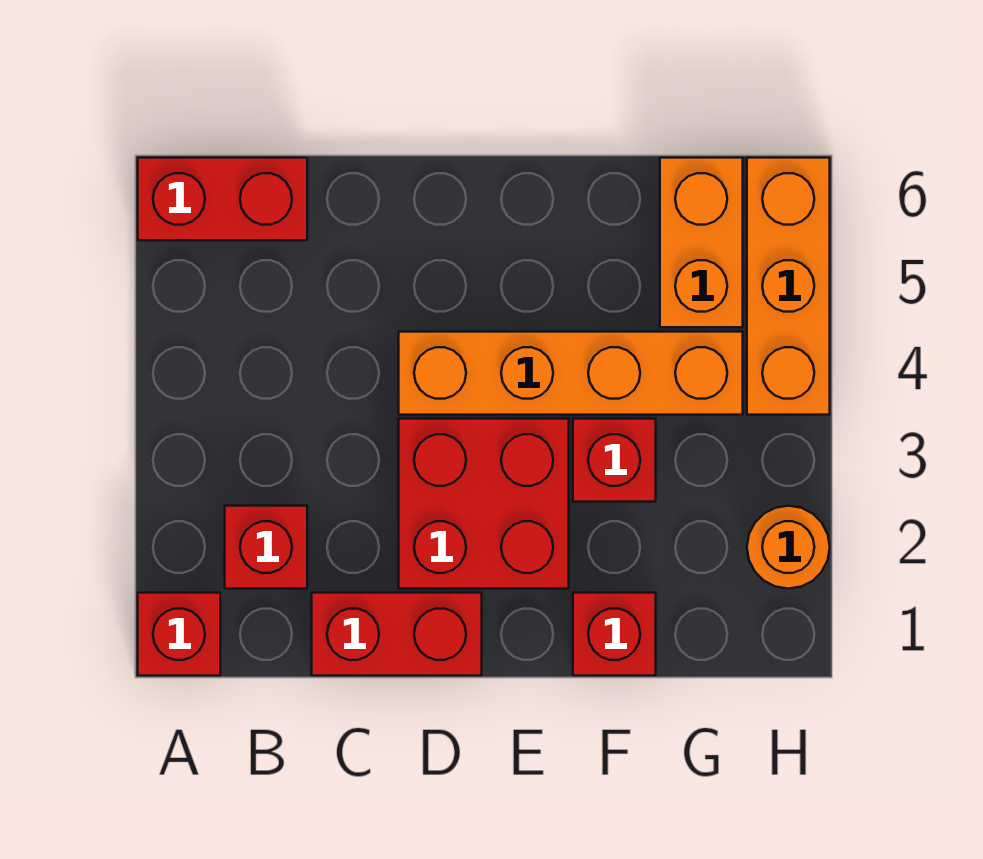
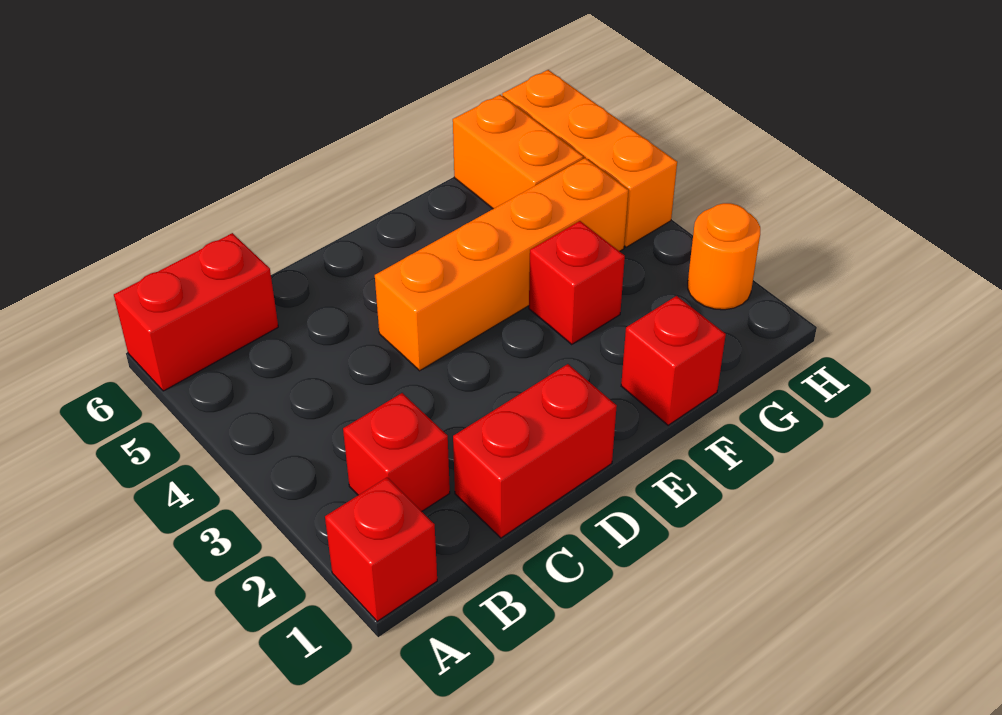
red 2x2 brick [399,419,569,589] -> none

